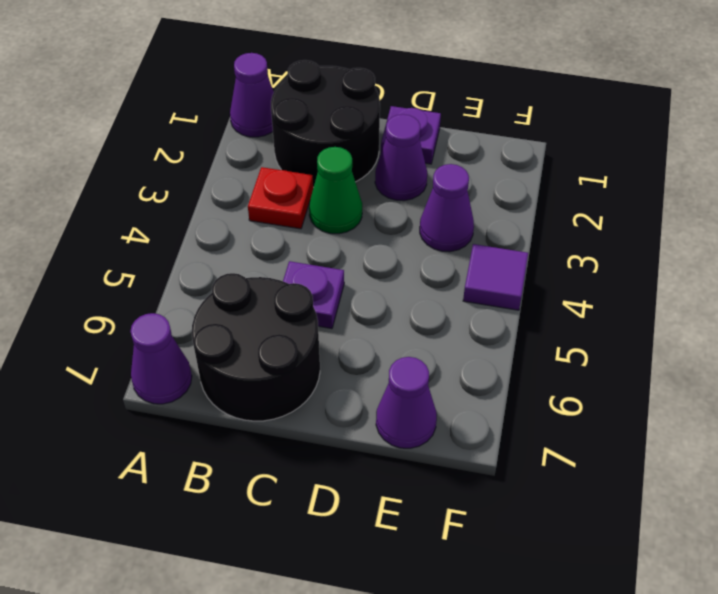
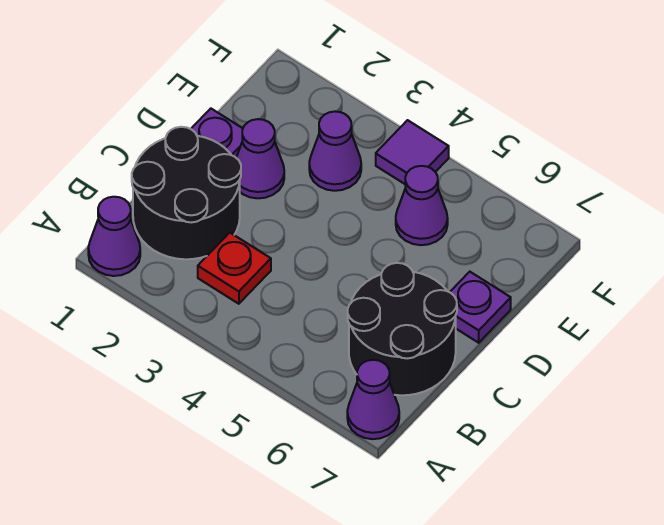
green 1x1 cone [309,147,362,234] -> none
purple 1x1 plate [283,261,344,329] -> purple 1x1 plate moved to [450,272,511,343]
purple 1x1 cone [376,357,437,448] -> purple 1x1 cone moved to [396,166,448,245]

